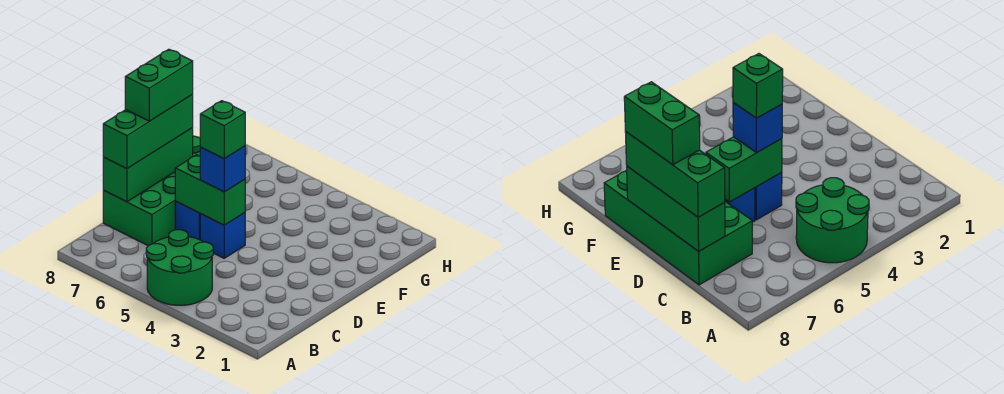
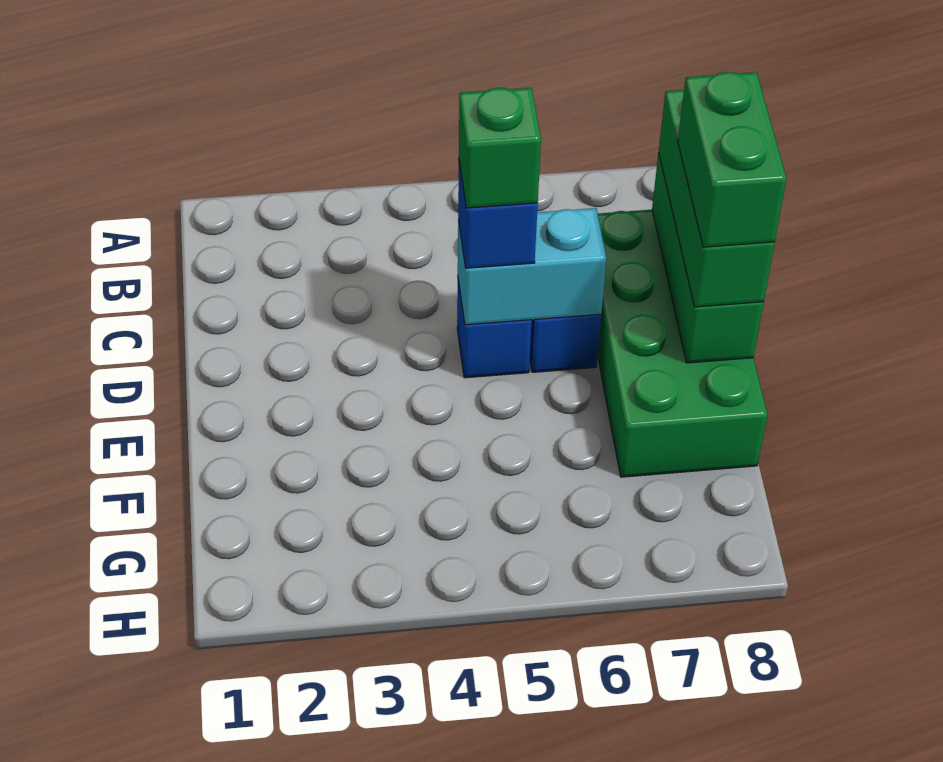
green 2x2 round brick [146,230,213,305] -> none
green 1x2 brick [175,155,245,225] -> cyan 1x2 brick [458,208,607,325]

